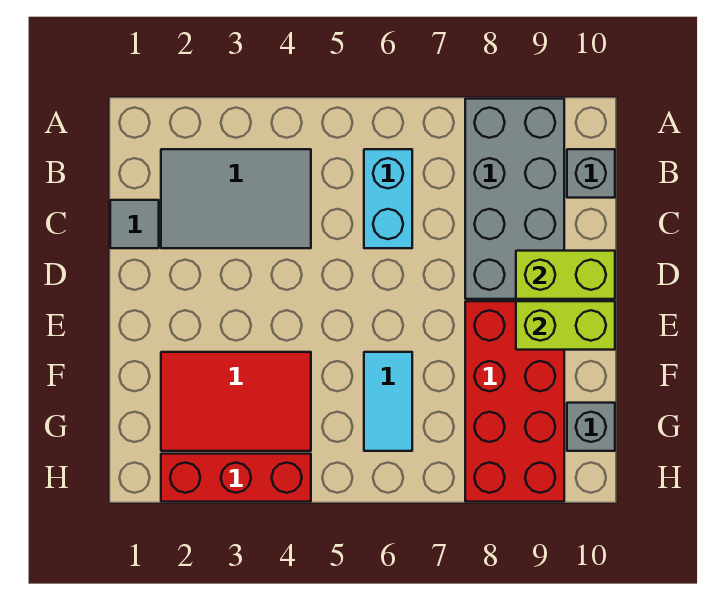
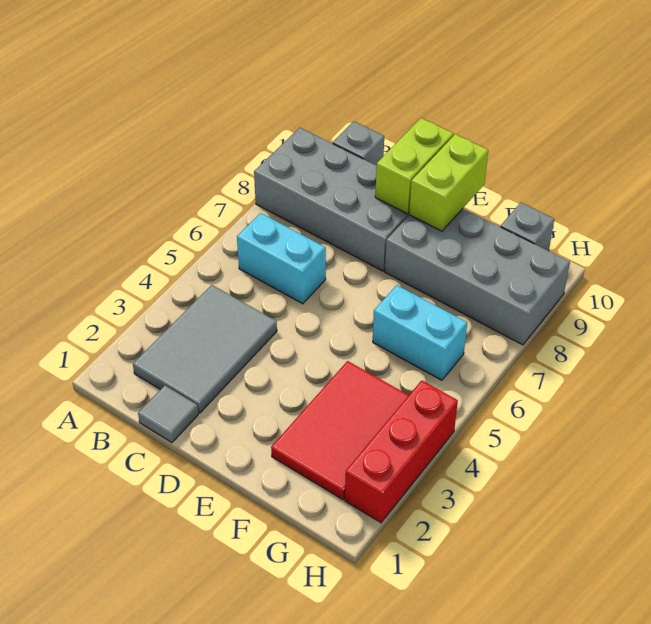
red 2x4 brick [465,301,564,502] -> grey 2x4 brick [385,209,570,345]
cyan 1x2 tile [364,352,412,451] -> cyan 1x2 brick [373,285,467,380]

